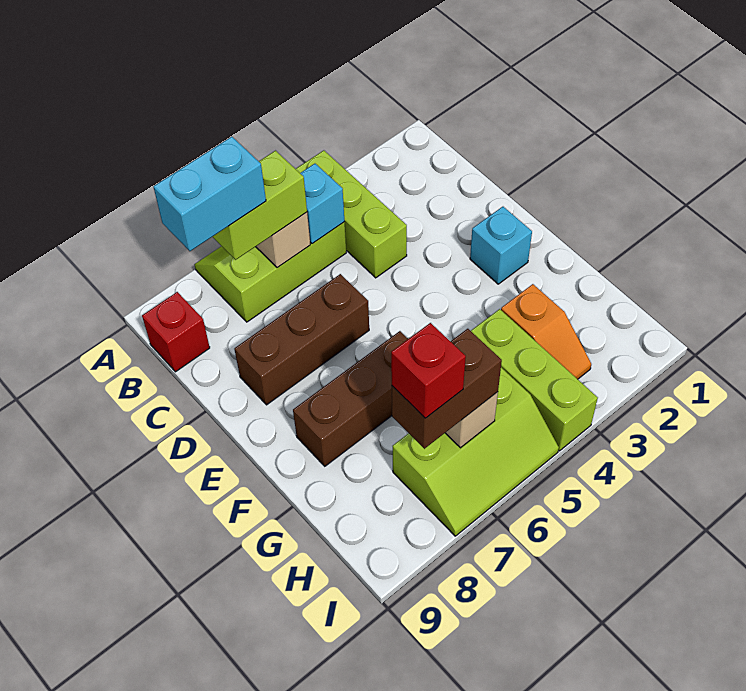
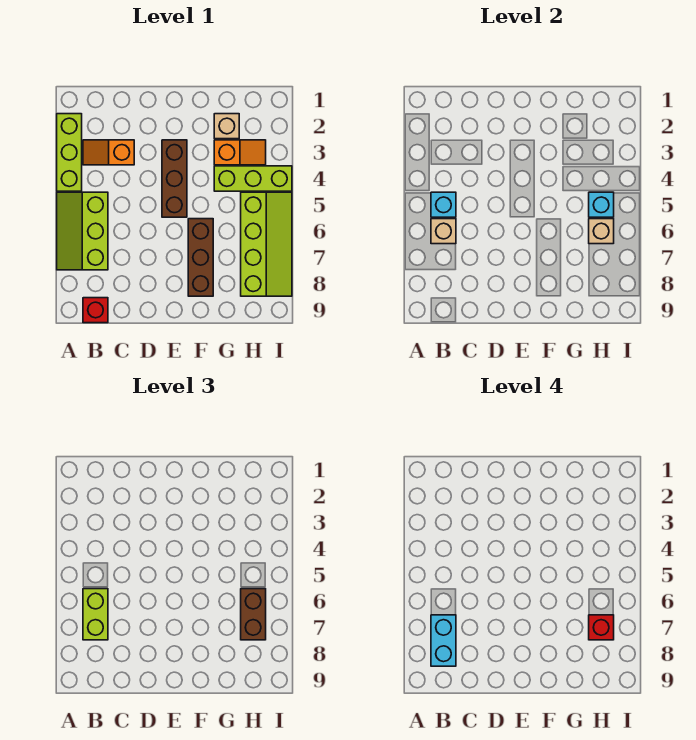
lime 1x3 brick [296,150,407,278] -> lime 1x3 brick turned to [57,114,82,191]
none -> orange 1x2 slope [83,140,134,165]
brown 1x3 brick [234,274,369,405] -> brown 1x3 brick moved to [162,140,187,217]
cyan 1x1 brick [470,207,532,284] -> cyan 1x1 brick moved to [589,192,614,217]
none -> tan 1x1 brick [214,114,239,139]
lime 2x3 slope [393,368,559,536] -> lime 2x4 slope [241,192,292,296]

